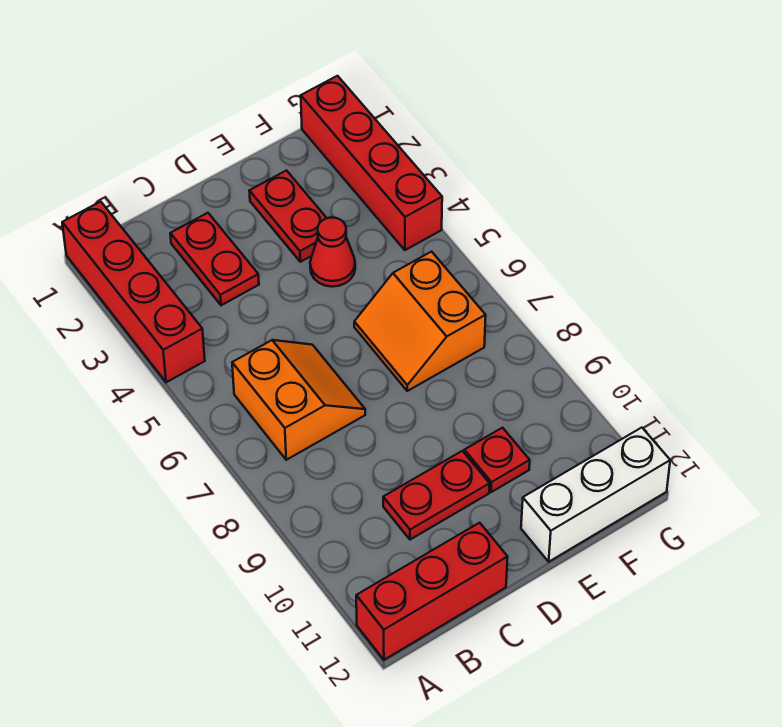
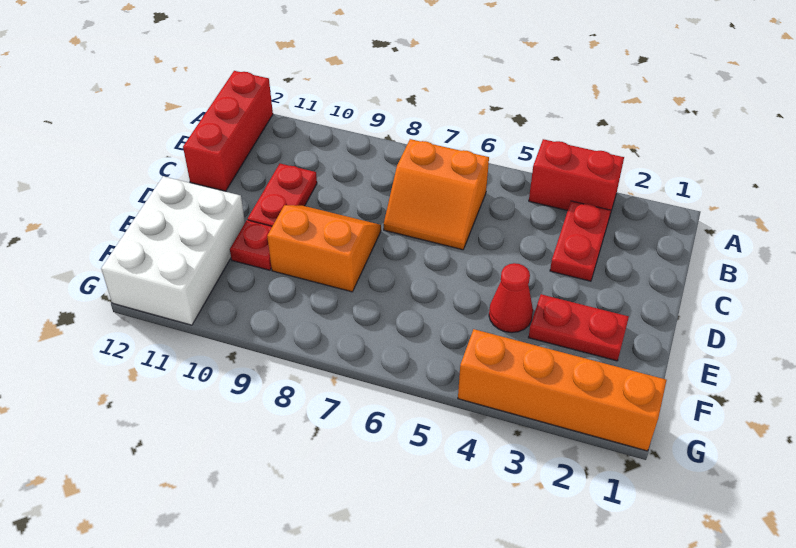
red 1x4 brick [62,202,205,382] -> red 1x2 brick [529,139,624,214]
red 1x2 plate [170,213,259,305] -> red 1x2 plate turned to [550,201,611,281]
orange 2x2 slope [354,252,486,391] -> orange 2x2 slope moved to [267,205,381,292]
white 1x3 brick [521,428,670,562] -> white 2x3 brick [101,176,245,325]
red 1x4 brick [301,76,442,250] -> orange 1x4 brick [458,329,667,451]

